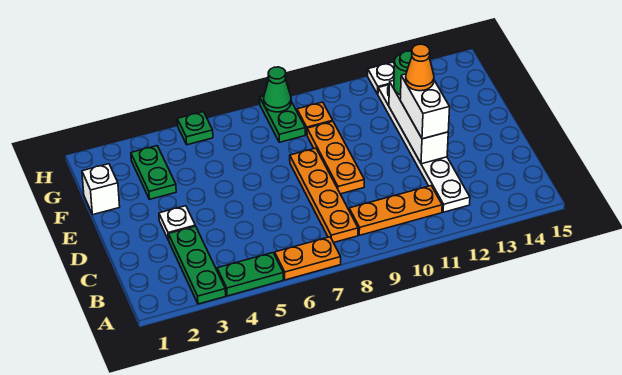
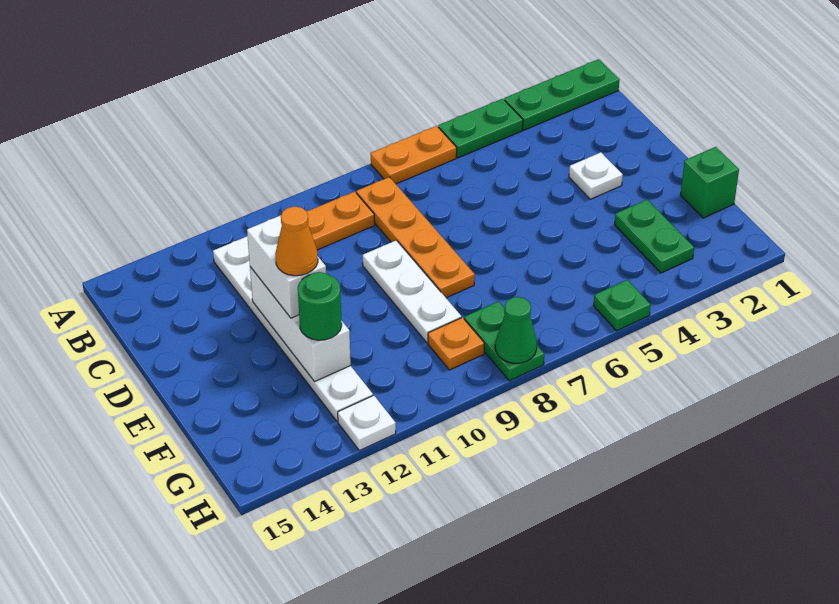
green 1x3 plate [169,226,226,304] -> green 1x3 plate turned to [504,59,619,130]
orange 1x3 plate [307,121,364,194] -> white 1x3 plate [363,240,461,343]
white 1x1 brick [82,164,120,215] -> green 1x1 brick [681,147,739,218]

